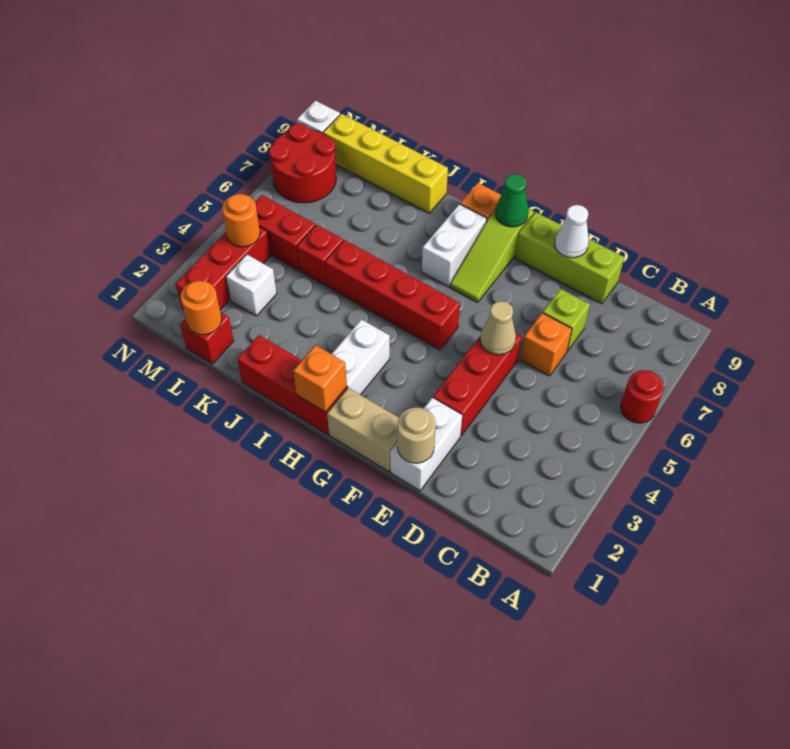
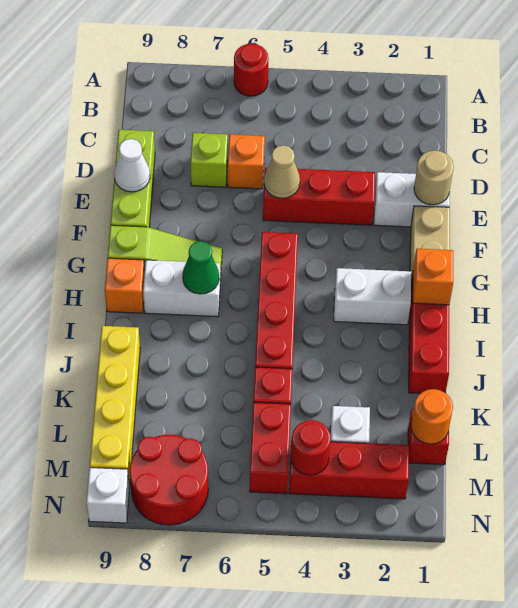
green 1x1 cone [495,174,529,227] -> green 1x1 cone moved to [183,241,219,294]
orange 1x1 round brick [222,194,260,247] -> red 1x1 round brick [291,420,331,475]

